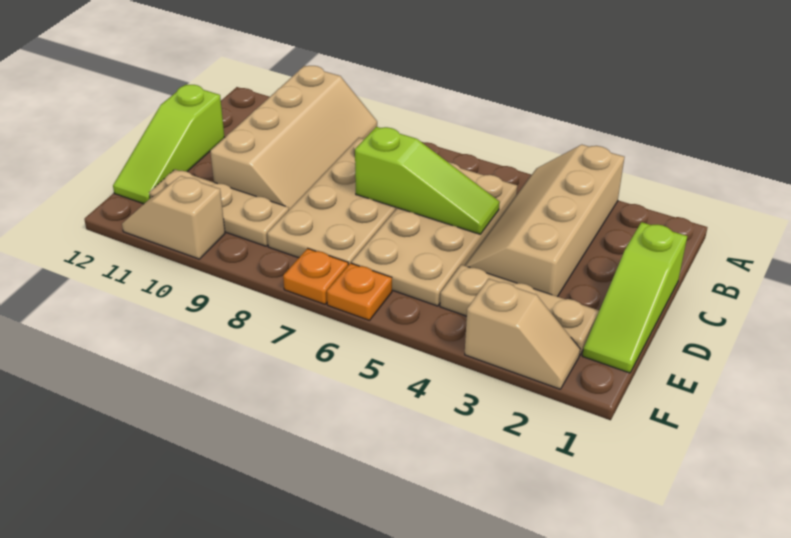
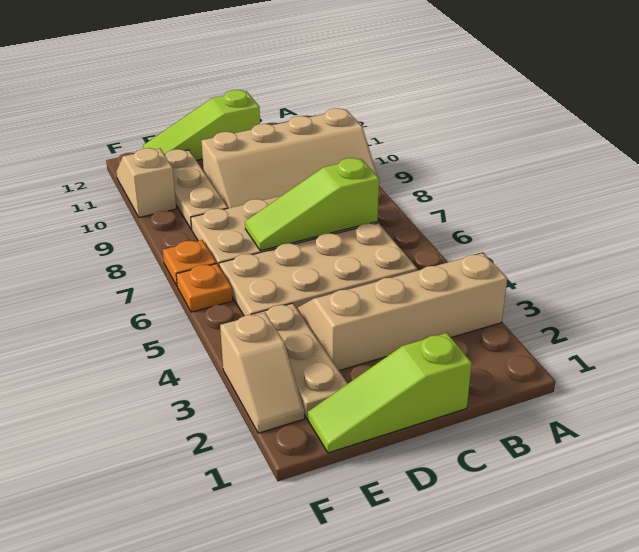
lime 1x3 slope [355,127,500,234] -> lime 1x3 slope turned to [245,158,379,251]

